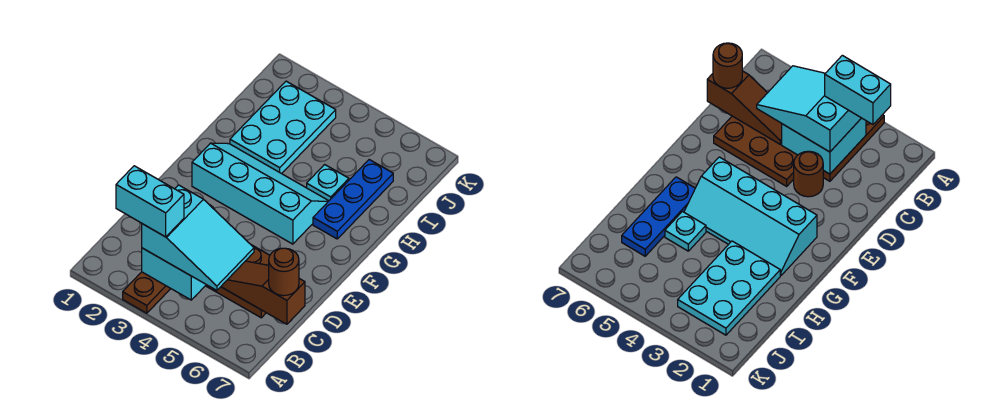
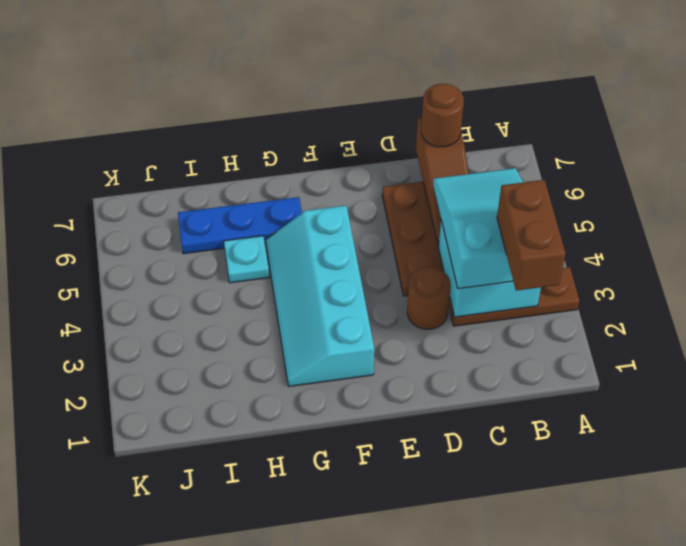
cyan 1x2 brick [116,166,184,237] -> brown 1x2 brick [497,180,566,291]
cyan 2x3 plate [230,81,336,174] -> none

